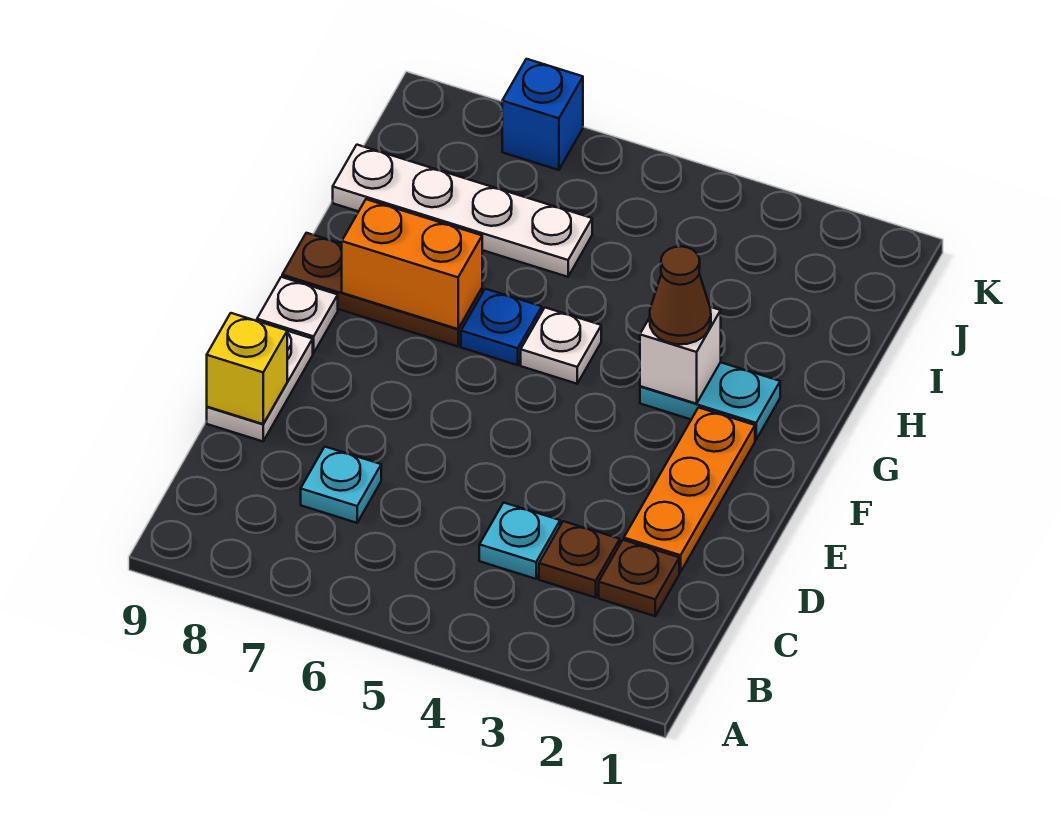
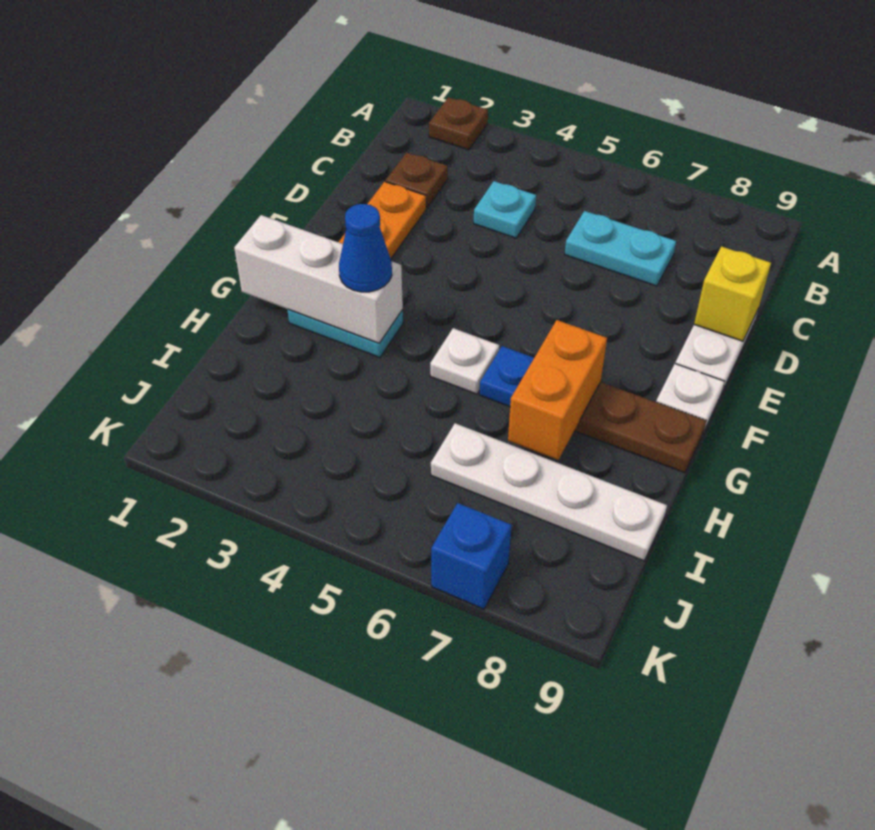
brown 1x1 plate [539,521,620,598] -> brown 1x1 plate moved to [429,97,488,150]
cyan 1x1 plate [301,447,381,523] -> cyan 1x2 plate [565,211,676,286]
white 1x1 brick [640,307,721,404] -> white 1x3 brick [234,215,403,343]
brown 1x1 cone [650,246,711,344] -> blue 1x1 cone [339,204,392,292]
orange 1x2 brick [342,199,482,329] -> orange 1x2 brick turned to [508,320,607,460]

